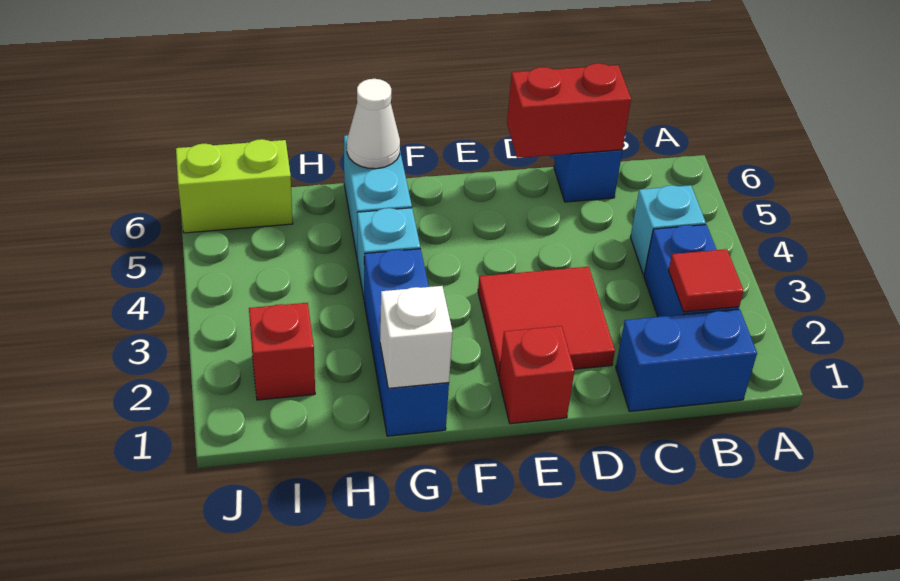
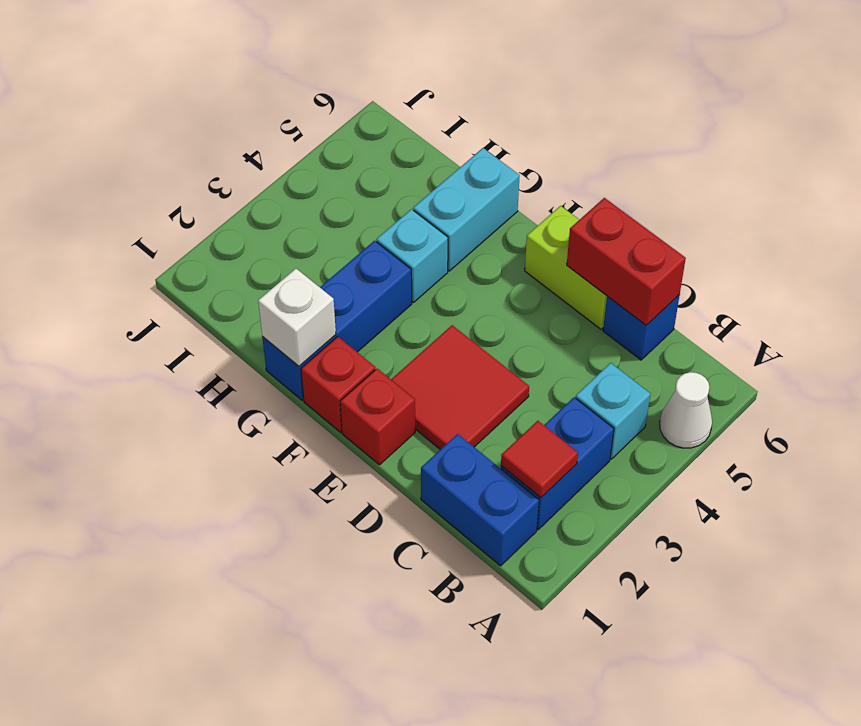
white 1x1 cone [347,79,400,169] -> white 1x1 cone moved to [660,372,712,448]
red 1x1 brick [249,303,315,400] -> red 1x1 brick moved to [301,337,375,432]
lime 1x2 brick [176,139,293,233] -> lime 1x2 brick moved to [525,206,607,329]

